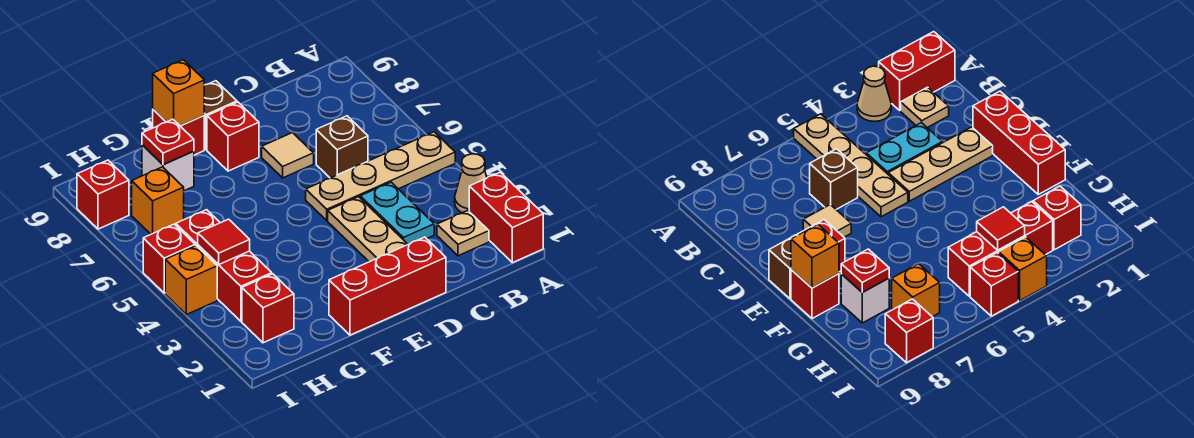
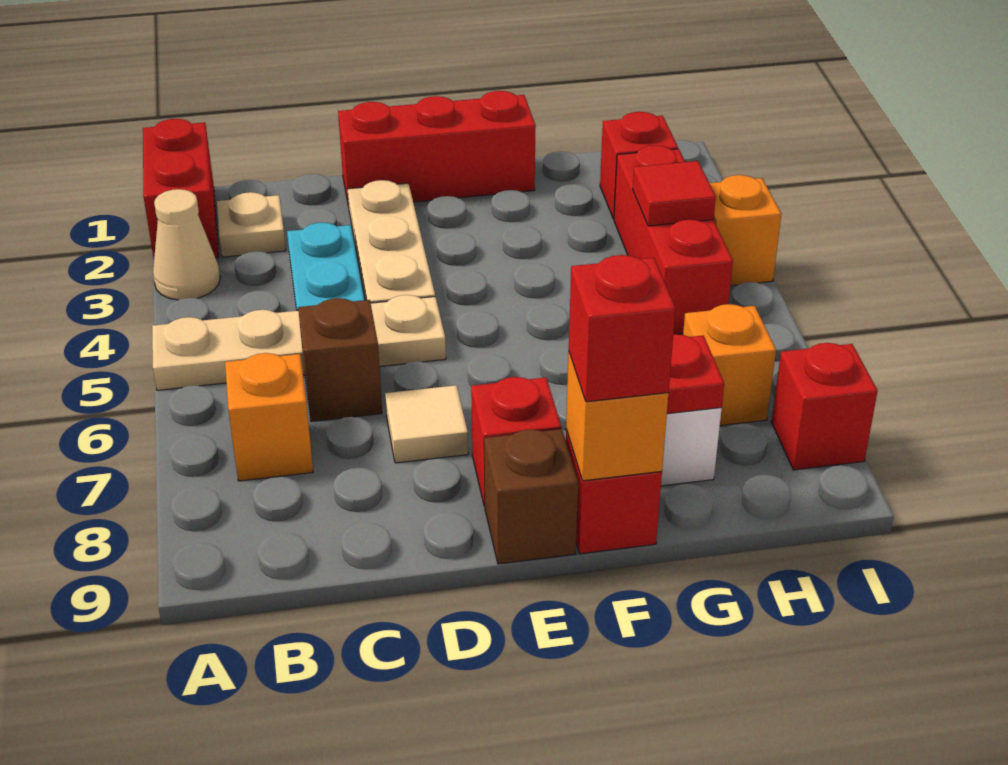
none -> orange 1x1 brick [225,353,313,481]
red 1x1 brick [143,224,195,293] -> red 1x1 brick moved to [569,255,675,402]

